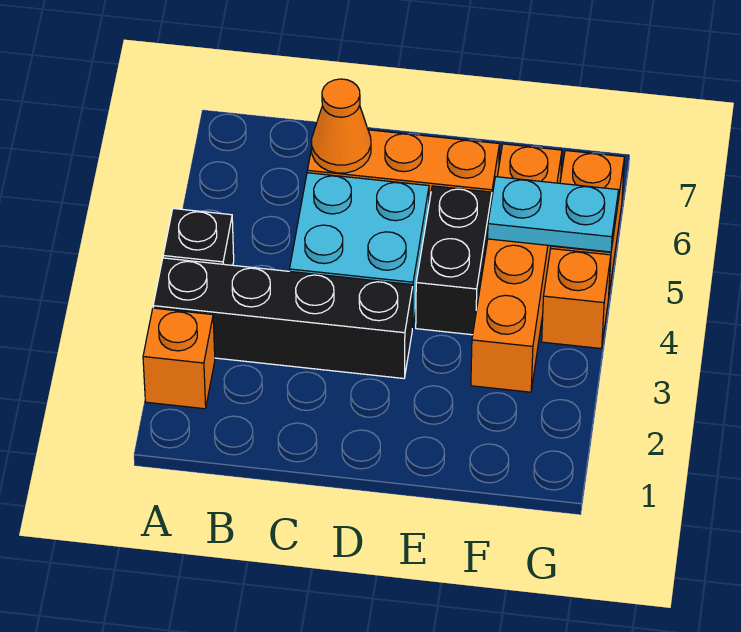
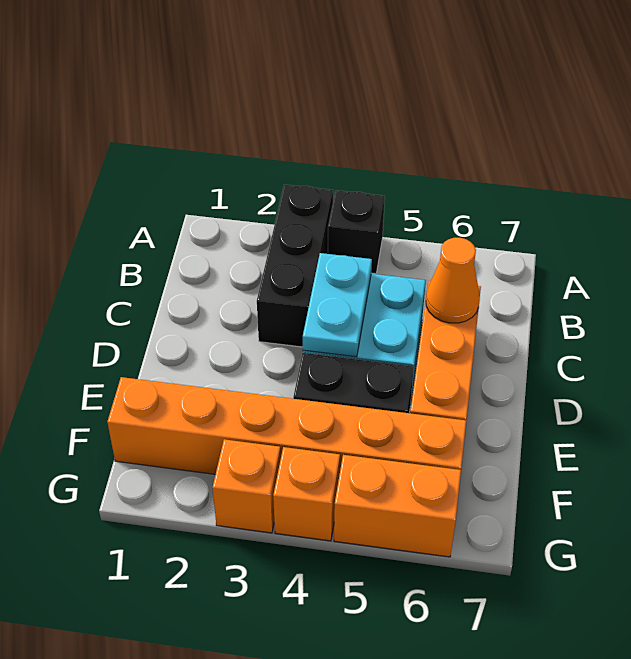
orange 1x1 brick [143,308,215,409] -> orange 1x1 brick moved to [212,439,281,533]
black 1x4 brick [153,258,413,378] -> black 1x3 brick [257,185,333,347]
orange 1x4 brick [471,144,562,392] -> orange 1x6 brick [107,377,466,474]
cyan 1x2 plate [488,177,619,252] -> cyan 1x2 plate moved to [303,253,372,357]

